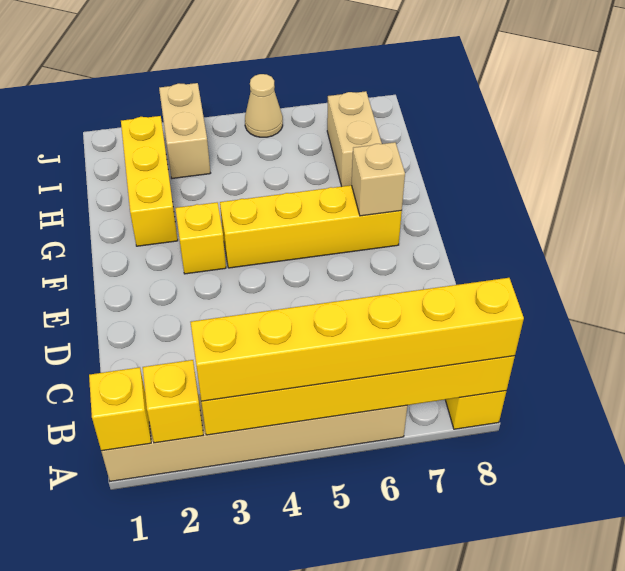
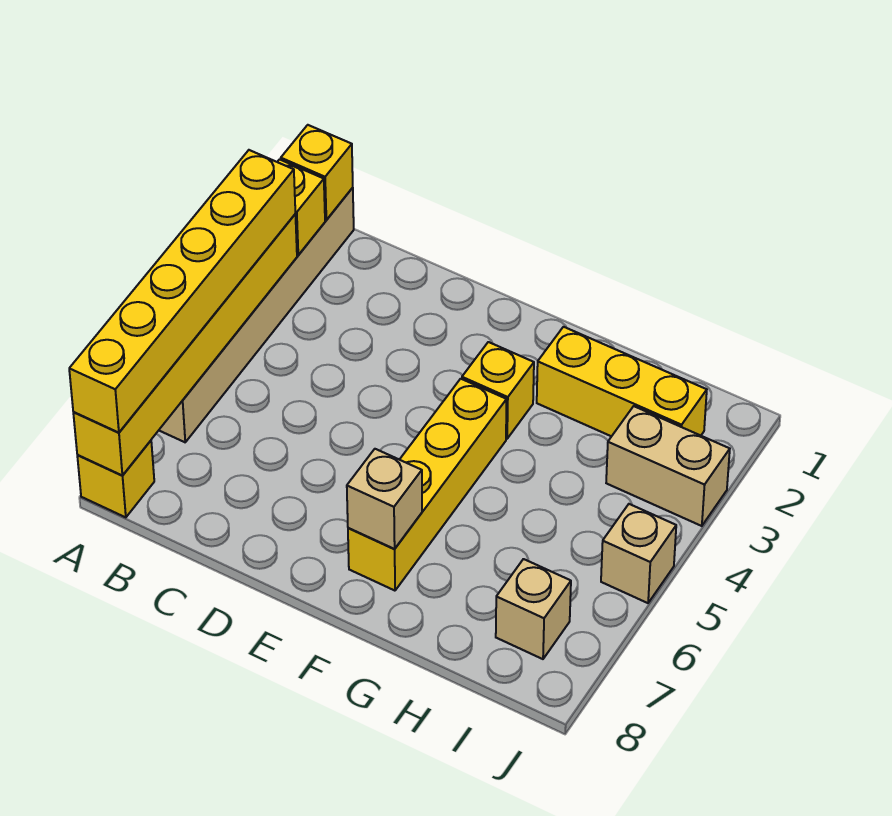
tan 1x2 brick [327,91,382,186] -> tan 1x1 brick [496,559,571,659]
tan 1x1 cone [245,74,283,137] -> tan 1x1 brick [601,504,676,603]

